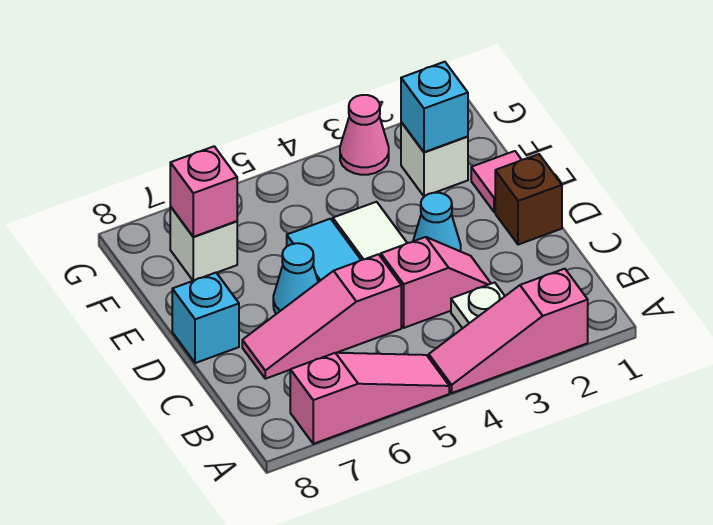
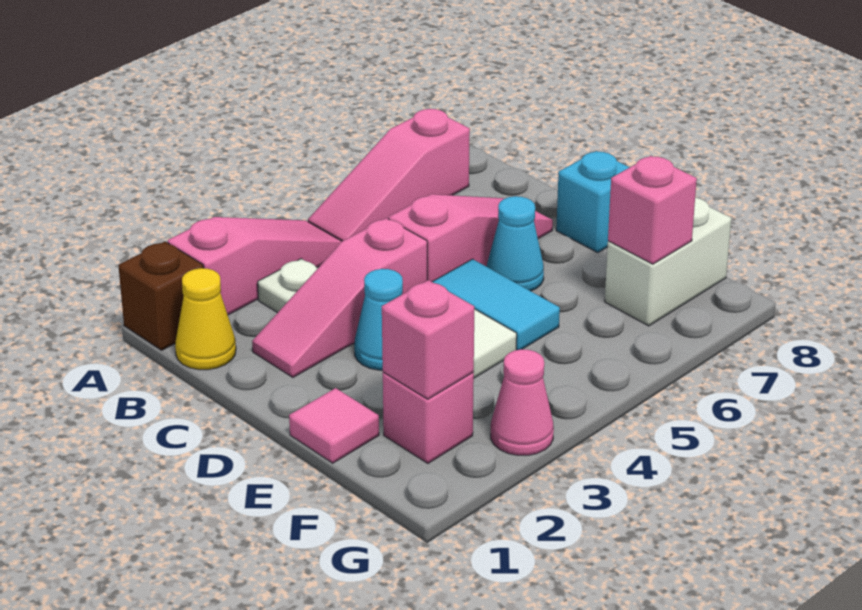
none -> yellow 1x1 cone [175,268,236,370]
pink 1x2 slope [381,237,491,328] -> pink 1x3 slope [252,218,427,377]
brown 1x1 brick [495,154,562,245] -> brown 1x1 brick moved to [118,242,204,350]
white 1x1 brick [401,122,468,196] -> pink 1x1 brick [383,372,474,463]
cyan 1x1 brick [401,62,468,152] -> pink 1x1 brick [382,280,474,399]
white 1x1 brick [170,207,237,281] -> white 1x2 brick [605,197,731,326]

